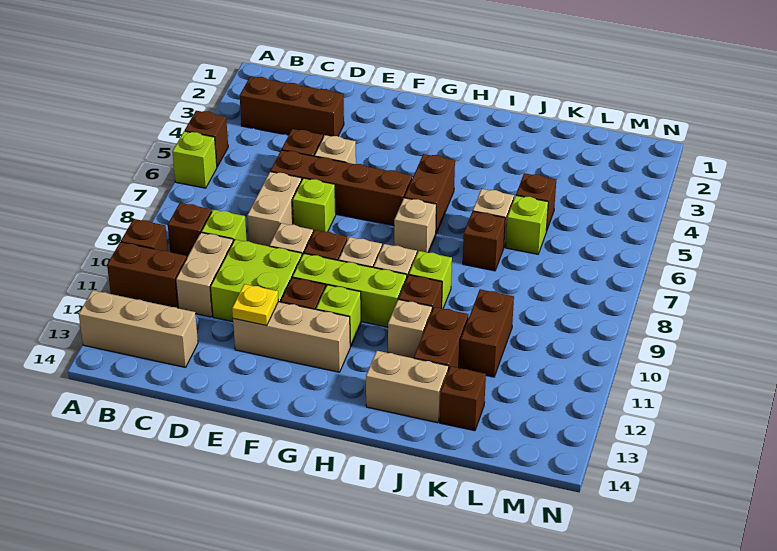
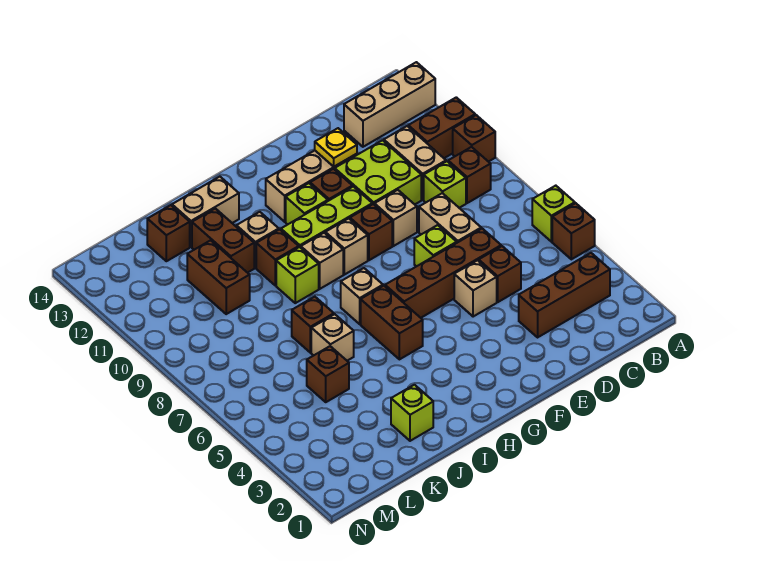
lime 1x1 brick [506,196,548,254] -> lime 1x1 brick moved to [391,385,433,441]

